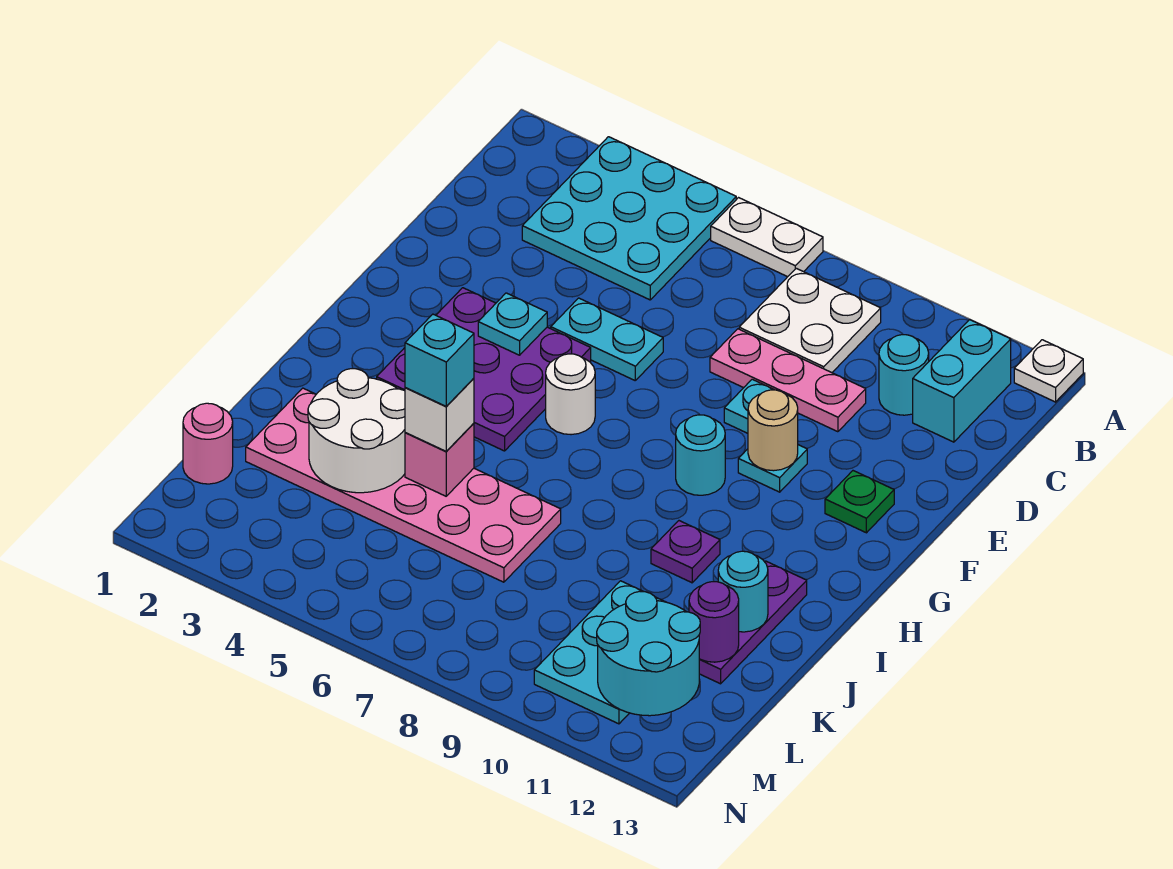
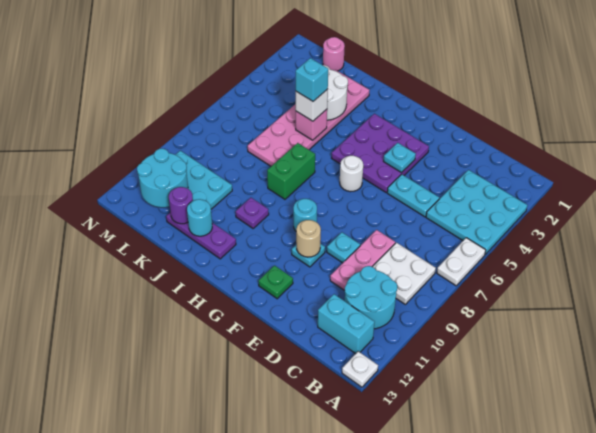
cyan 1x1 round brick [879,335,929,415] -> cyan 2x2 round brick [345,266,397,329]
cyan 1x2 plate [551,298,663,380] -> cyan 1x2 plate turned to [387,174,439,217]
none -> green 1x2 brick [267,143,315,199]

